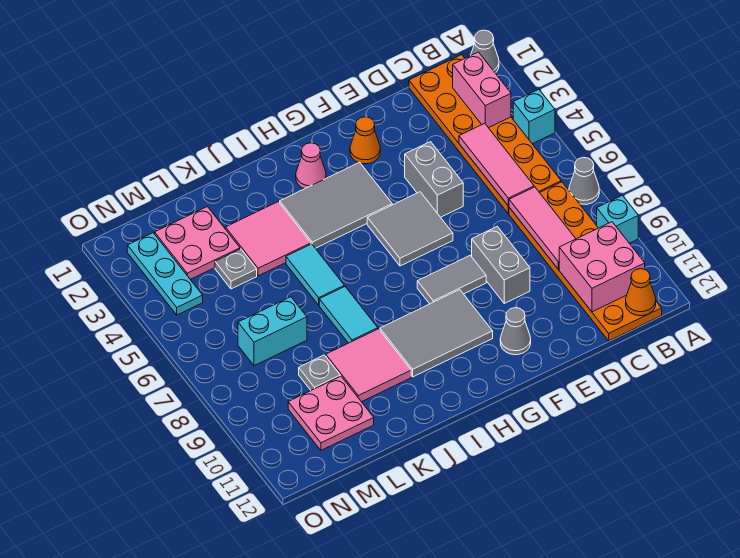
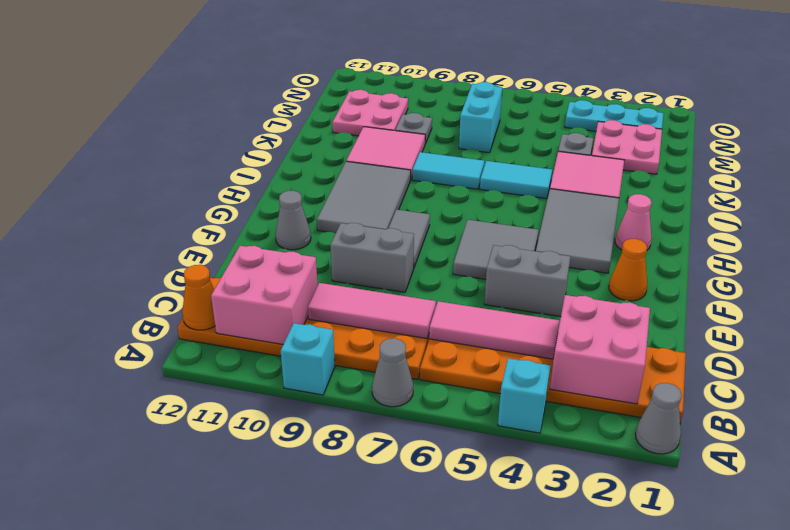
pink 1x2 brick [453,52,511,128] -> pink 2x2 brick [550,295,650,404]

